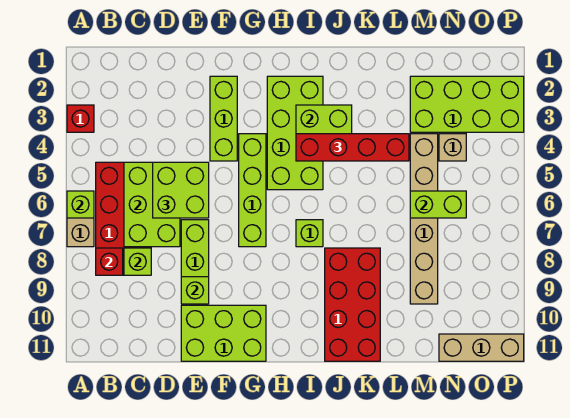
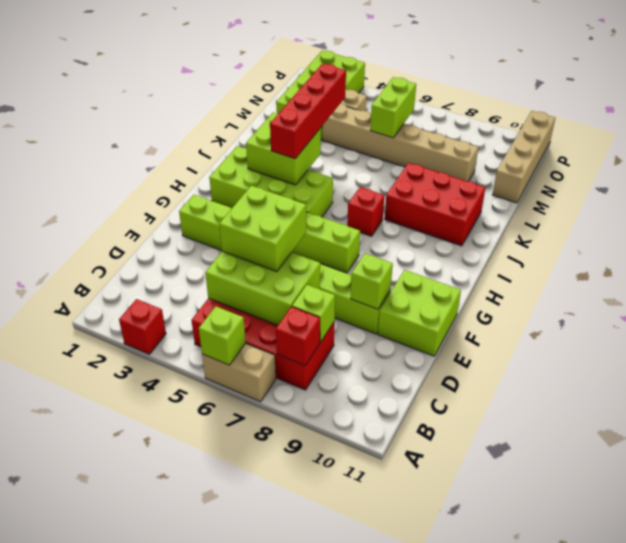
lime 2x3 brick [181,305,266,361] -> lime 2x2 brick [378,270,461,356]
lime 1x1 brick [296,220,323,247] -> red 1x1 brick [347,187,384,236]
red 2x4 brick [325,248,380,361] -> red 2x3 brick [385,163,485,246]
tan 1x3 brick [439,334,524,361] -> tan 1x4 brick [493,111,555,203]

